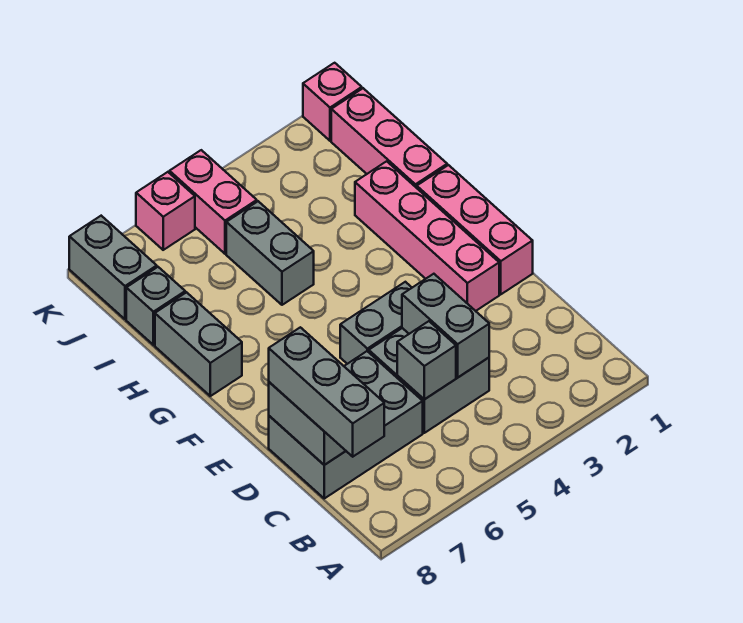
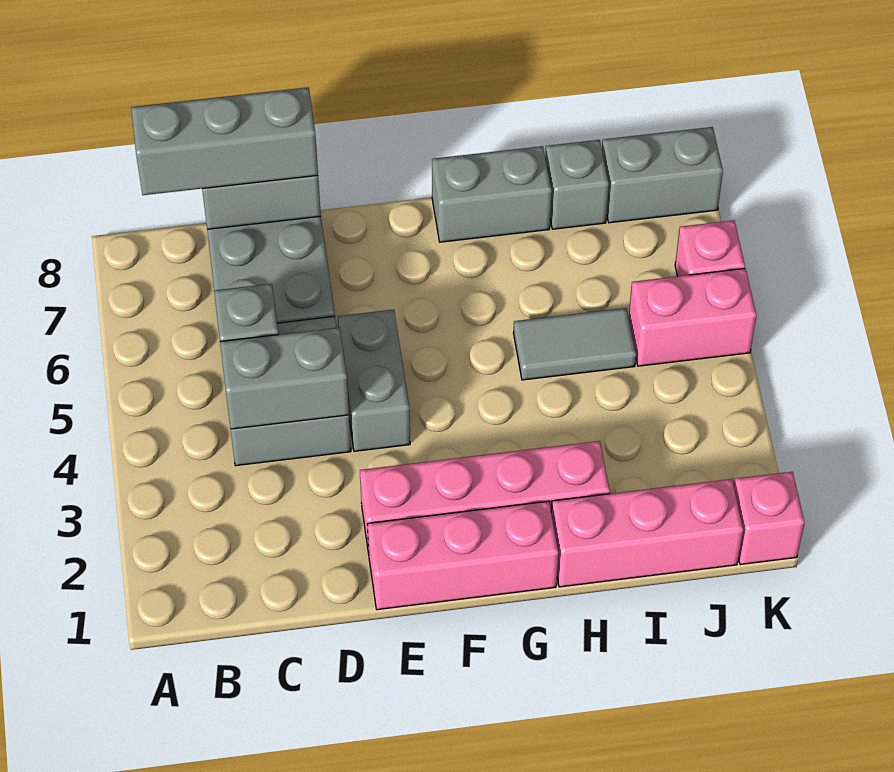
grey 1x2 brick [226,201,314,305] -> grey 1x2 tile [514,308,636,380]

